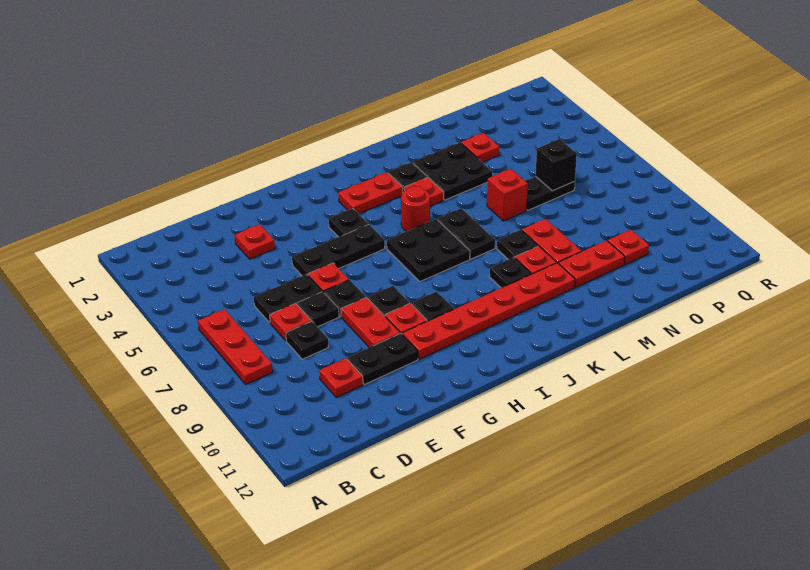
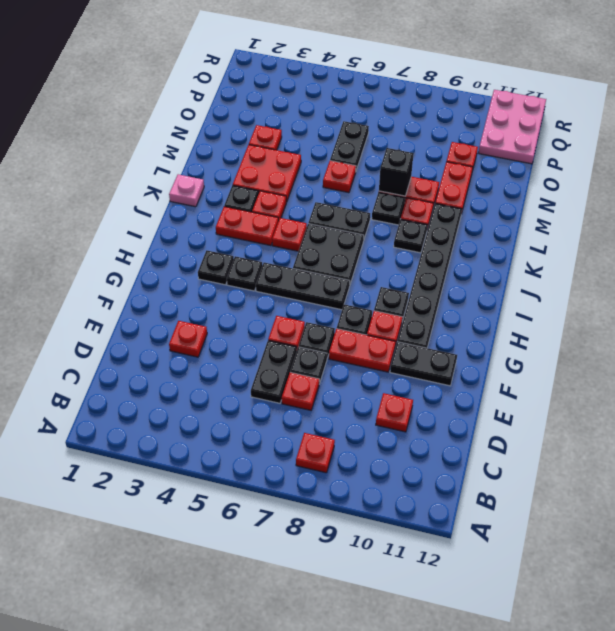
red 1x3 plate [198,309,273,384] -> red 1x1 plate [296,433,335,473]
black 1x1 plate [286,321,328,359] -> black 1x1 plate moved to [198,250,234,285]
black 1x2 plate [347,333,418,385] -> black 1x2 plate turned to [390,342,457,386]
black 1x3 plate [292,224,385,276] -> black 1x3 plate turned to [256,262,350,310]
red 1x6 plate [402,263,575,359] -> black 1x6 plate [397,203,462,348]
red 1x2 plate [338,172,403,214] -> red 1x2 plate turned to [216,207,278,246]
red 1x1 round brick [401,186,430,232] -> red 1x1 plate [272,218,307,251]
none -> pink 1x1 plate [169,174,204,207]
black 2x2 plate [413,143,492,200] -> red 2x2 plate [233,145,301,202]
red 1x1 brick [487,169,528,221] -> red 1x1 plate [323,161,356,193]
black 1x1 brick [536,139,577,191] -> black 1x1 brick moved to [379,148,414,196]
none -> pink 2x3 plate [479,90,546,164]

